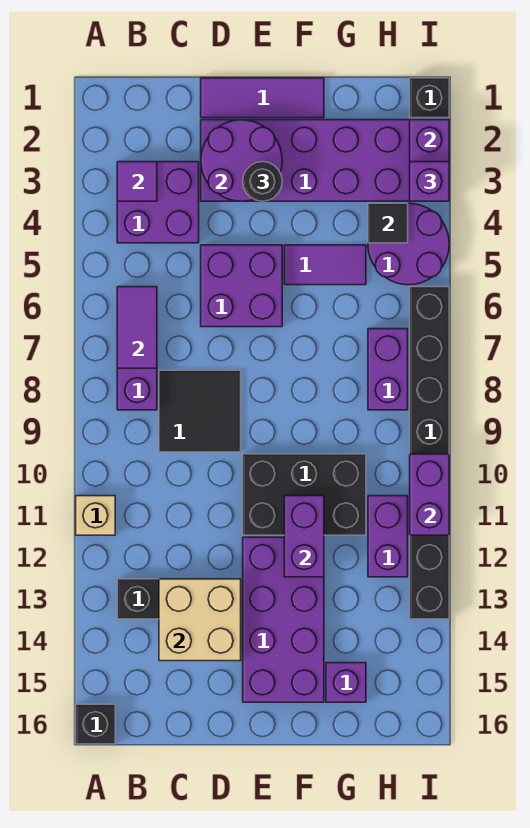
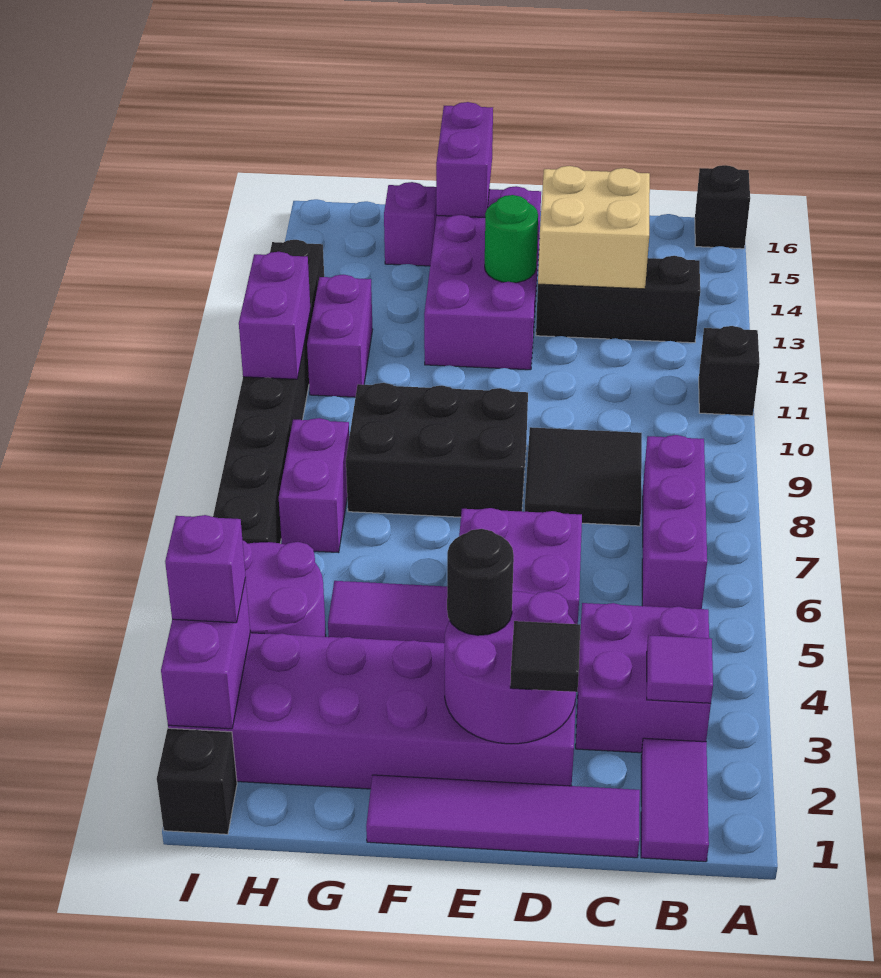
tan 1x1 brick [76,496,115,535] -> black 1x1 brick [699,326,760,416]
purple 1x2 tile [117,287,157,368] -> purple 1x2 tile moved to [641,738,709,862]
purple 1x3 tile [201,78,324,118] -> purple 1x4 tile [366,775,640,858]
black 2x3 brick [243,454,366,535] -> black 2x3 brick moved to [346,383,528,517]
none -> green 1x1 round brick [485,195,538,283]
purple 1x2 brick [284,496,324,577] -> purple 1x2 brick moved to [436,102,493,217]
black 1x1 tile [368,203,408,243] -> black 1x1 tile moved to [510,621,580,692]

